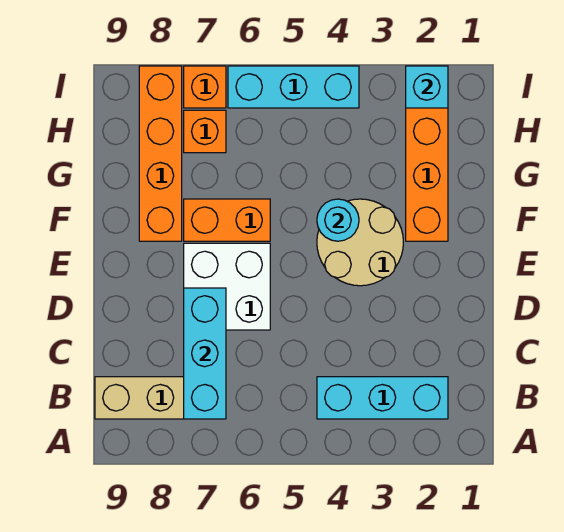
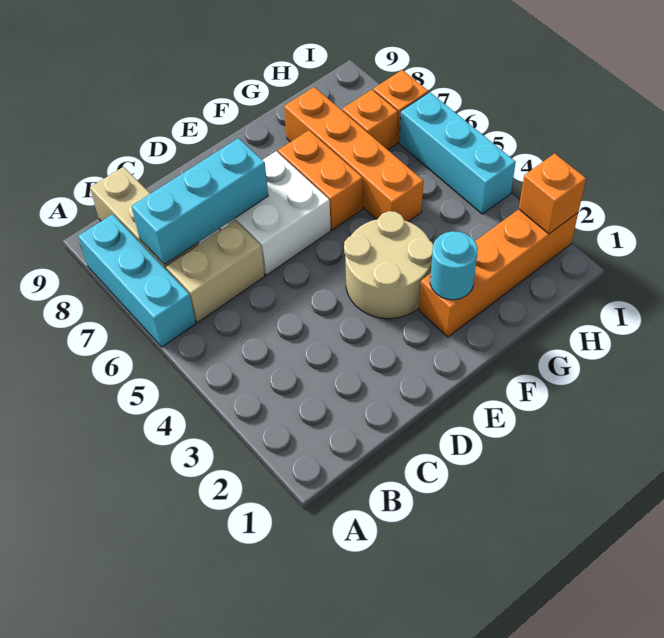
cyan 1x3 brick [317,377,448,419] -> cyan 1x3 brick moved to [78,214,196,347]
none -> tan 1x2 brick [166,221,265,323]
cyan 1x1 round brick [317,199,359,241] -> cyan 1x1 round brick moved to [430,231,478,300]
orange 1x4 brick [139,66,182,241] -> orange 1x4 brick turned to [284,87,423,222]
cyan 1x1 brick [406,66,448,108] -> orange 1x1 brick [519,153,586,234]

